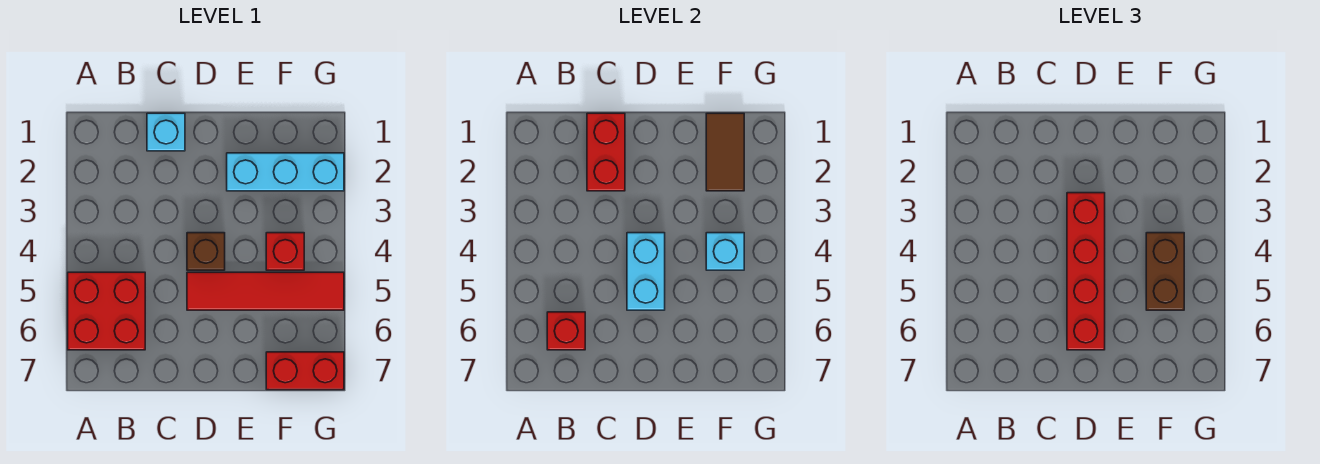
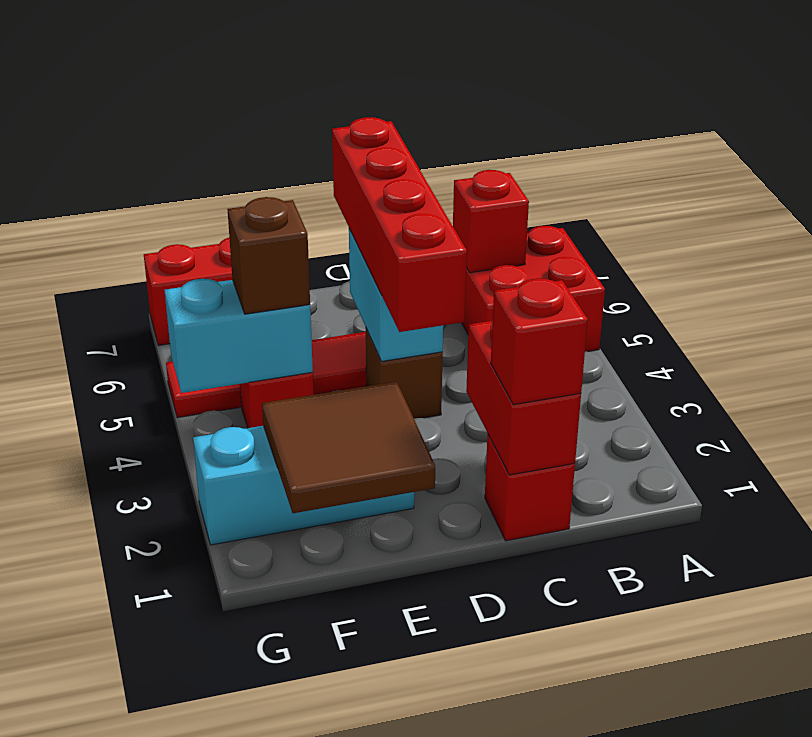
cyan 1x1 brick [147,113,185,151] -> red 1x1 brick [485,435,575,541]
none -> red 1x1 brick [491,278,588,405]
brown 1x2 tile [706,113,744,191] -> brown 2x2 tile [262,382,435,513]
cyan 1x1 brick [706,233,744,270] -> cyan 1x2 brick [165,279,313,393]
brown 1x2 brick [1146,233,1184,310] -> brown 1x1 brick [227,197,310,314]

